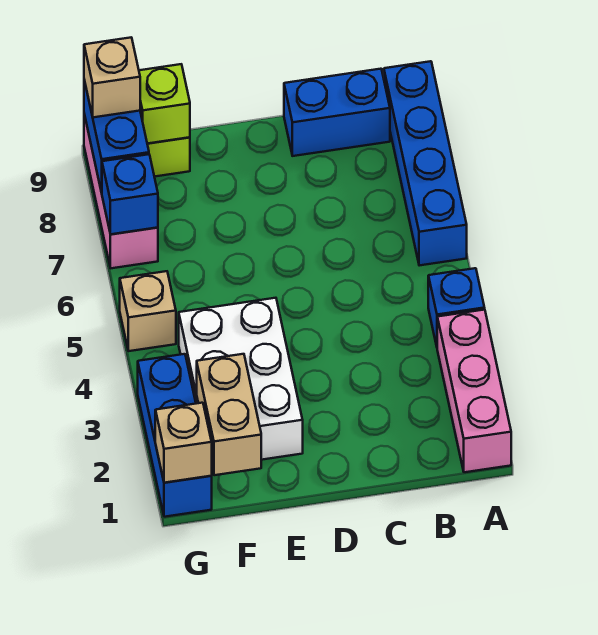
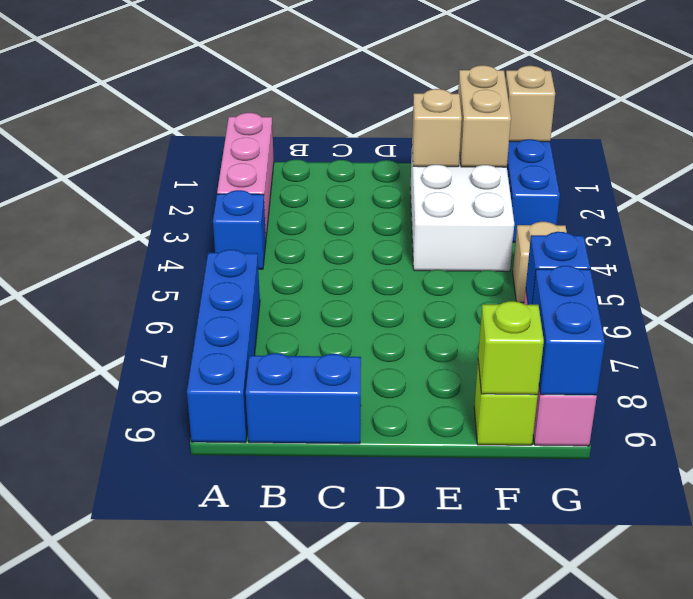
tan 1x1 brick [84,38,140,117] -> tan 1x1 brick moved to [412,89,462,167]

